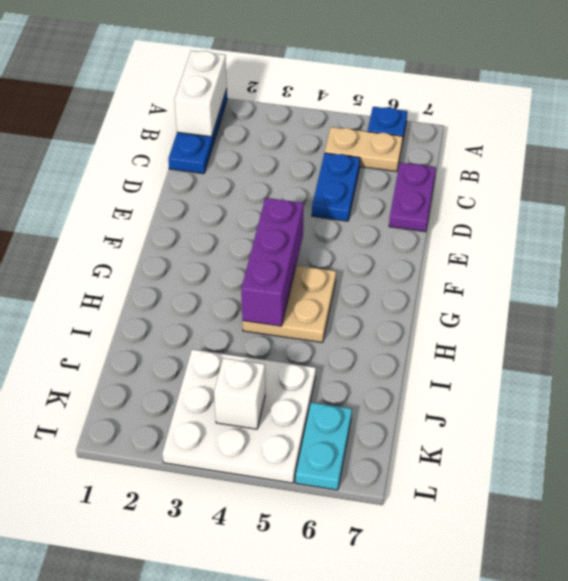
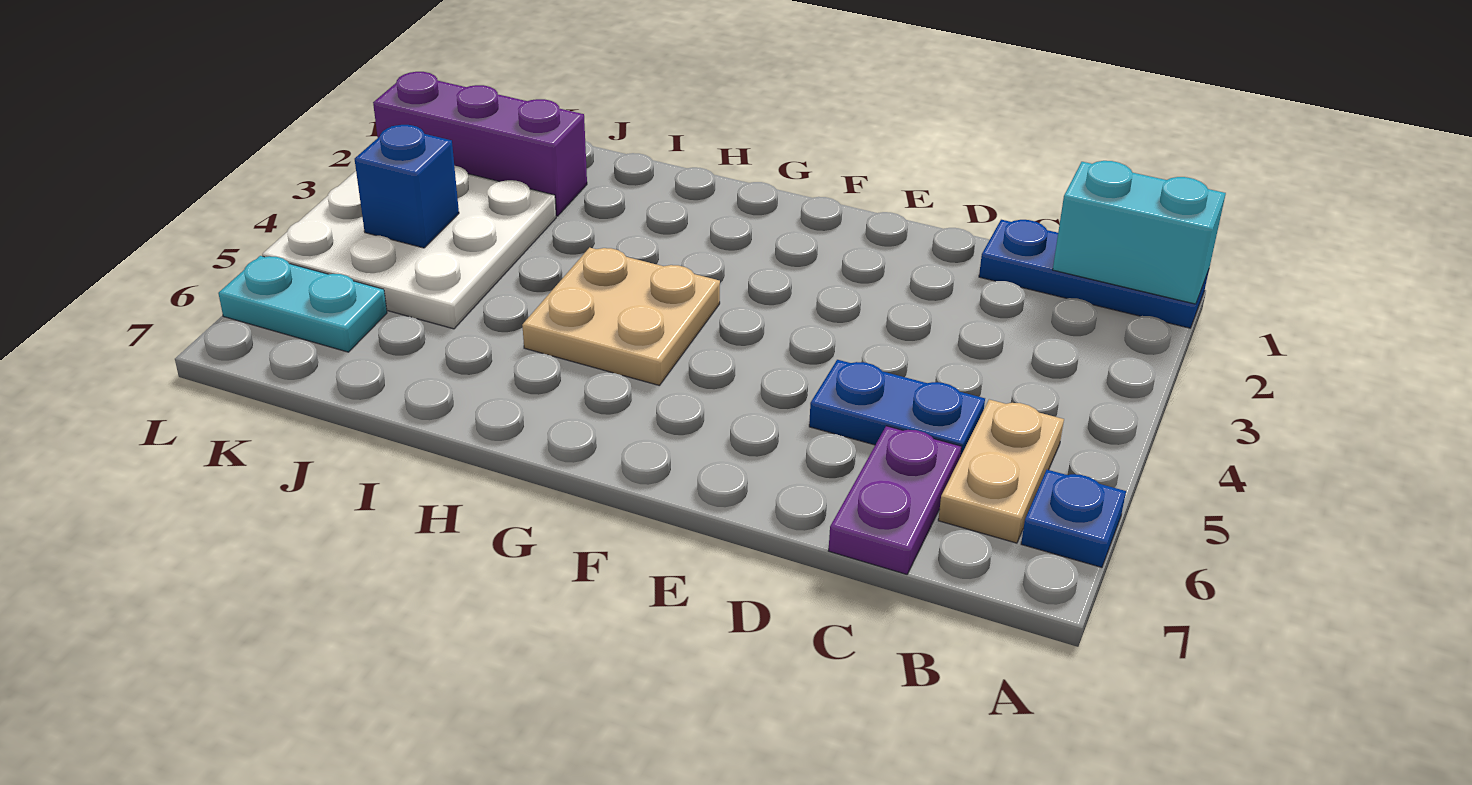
white 1x2 brick [174,51,227,137] -> cyan 1x2 brick [1053,161,1226,304]
purple 1x2 plate [389,163,436,232] -> purple 1x2 plate turned to [829,426,961,574]
purple 1x3 brick [241,198,304,326] -> purple 1x3 brick moved to [373,72,587,216]
white 1x1 brick [214,358,265,429] -> blue 1x1 brick [355,125,459,248]

